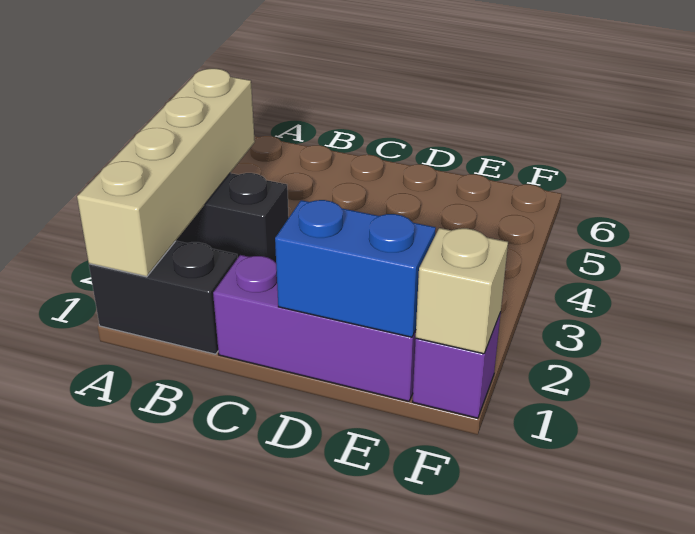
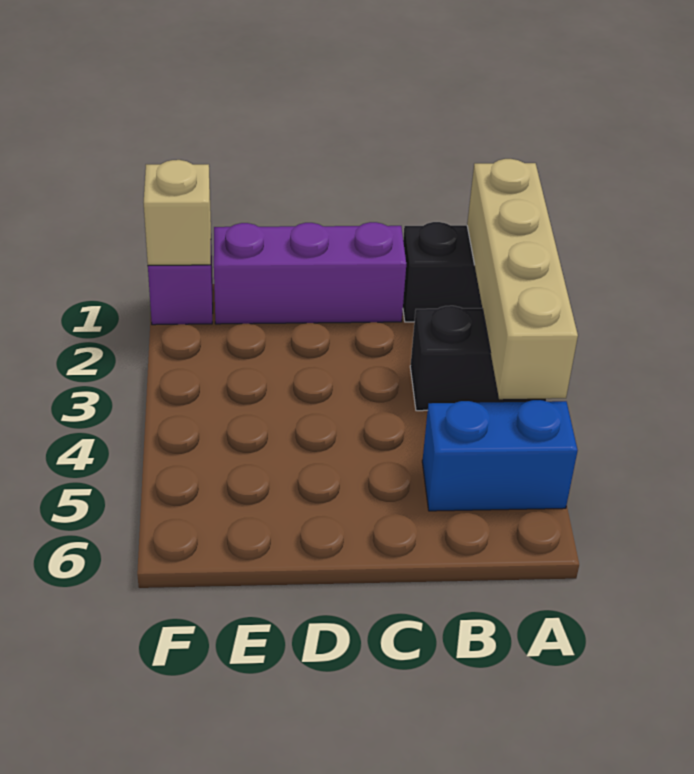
blue 1x2 brick [275,200,436,337] -> blue 1x2 brick moved to [422,400,578,511]

